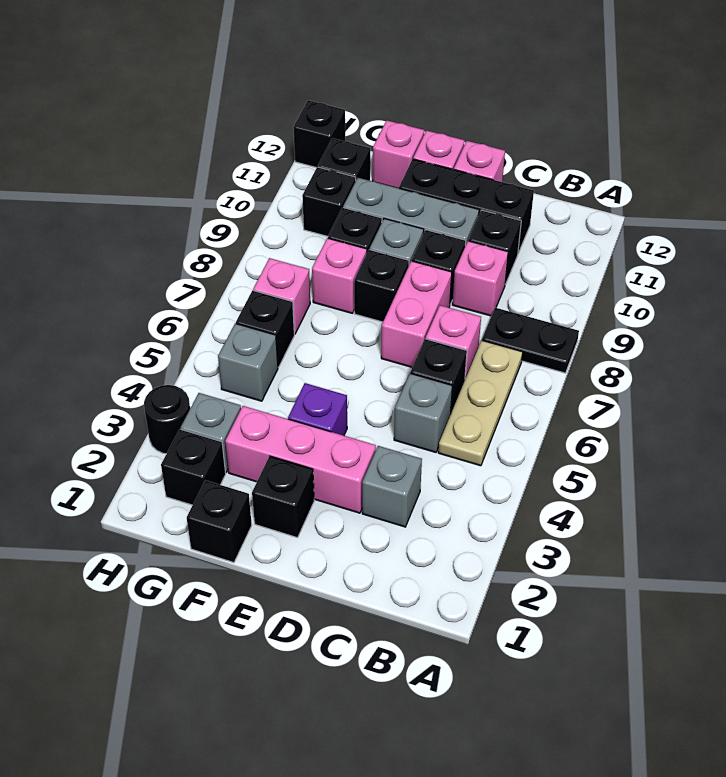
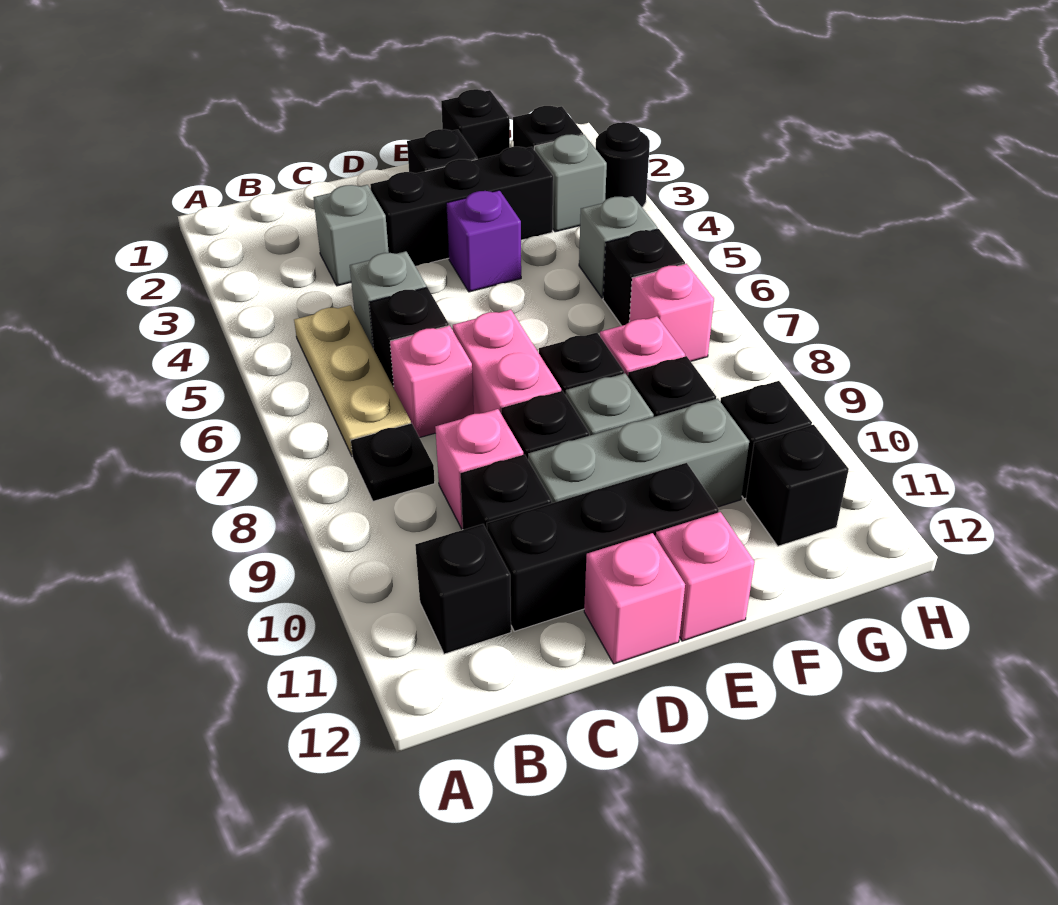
black 1x2 plate [482,308,579,373] -> black 1x1 plate [351,423,435,501]
pink 1x3 brick [225,406,376,513] -> black 1x3 brick [370,147,553,266]
pink 1x1 brick [373,120,424,188] -> none
black 1x1 brick [293,100,345,168] -> black 1x1 brick moved to [415,524,511,654]

